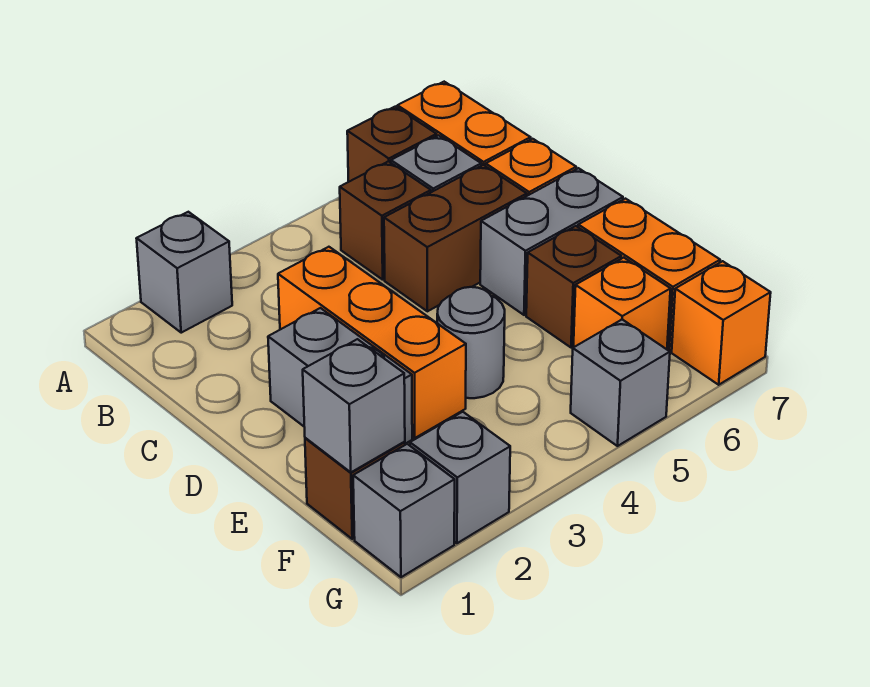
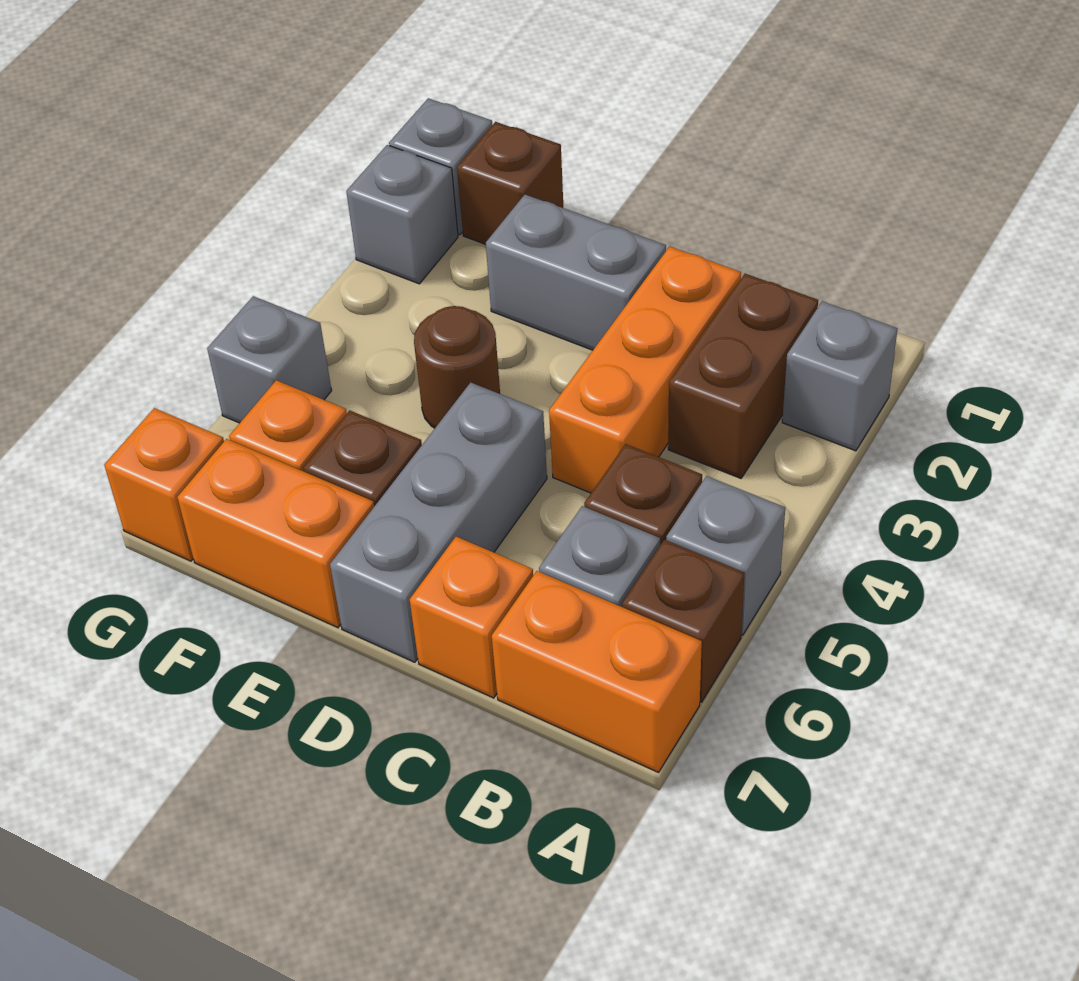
orange 1x3 brick [278,247,466,438] -> orange 1x3 brick turned to [549,247,741,493]
brown 1x2 brick [384,165,527,311] -> brown 1x2 brick moved to [668,274,818,478]
grey 1x2 brick [480,168,623,315] -> grey 1x3 brick [330,382,547,662]
grey 1x1 round brick [437,287,505,398] -> brown 1x1 round brick [414,306,500,428]
grey 1x1 brick [303,339,405,472] -> grey 1x1 brick moved to [666,476,785,635]

